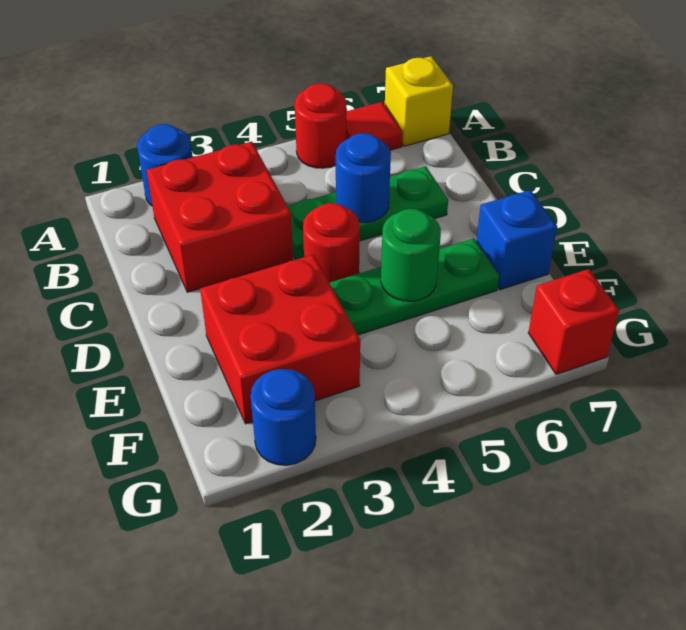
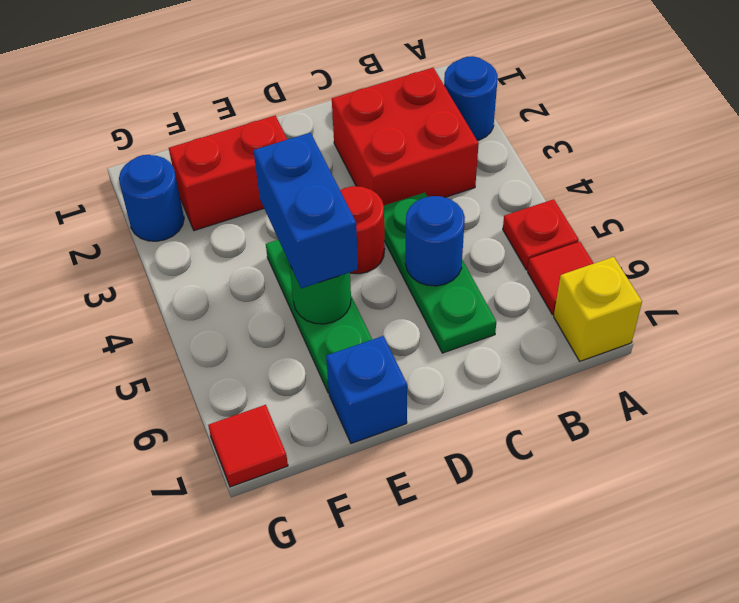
red 1x1 round brick [295,83,346,168] -> red 1x1 plate [503,199,579,270]
red 2x2 brick [200,255,360,424] -> red 1x2 brick [169,115,287,231]
none -> blue 1x2 brick [254,133,358,288]
red 1x1 brick [528,269,619,374] -> red 1x1 tile [208,405,288,487]

